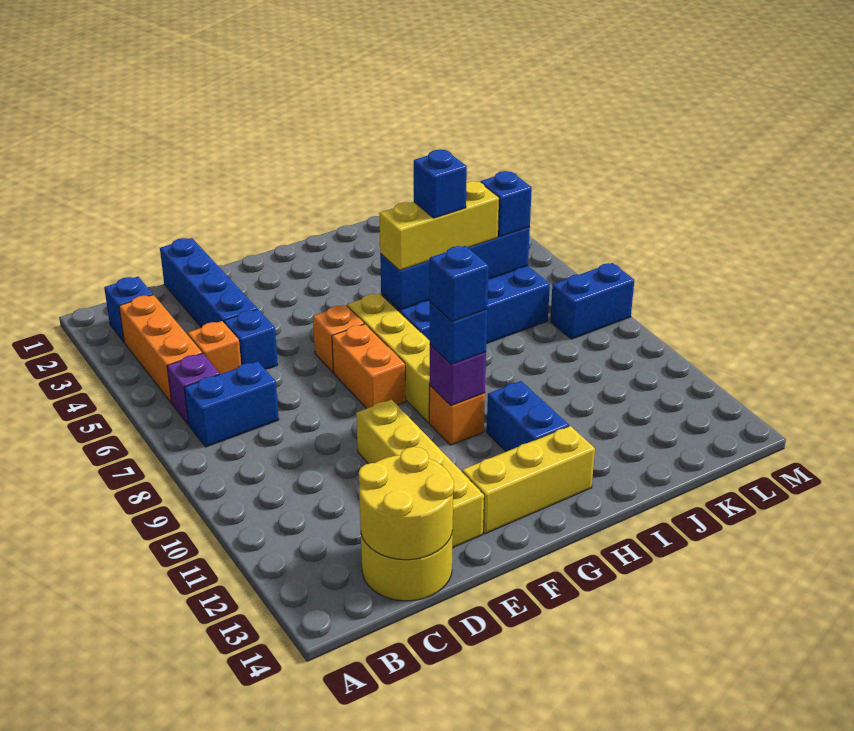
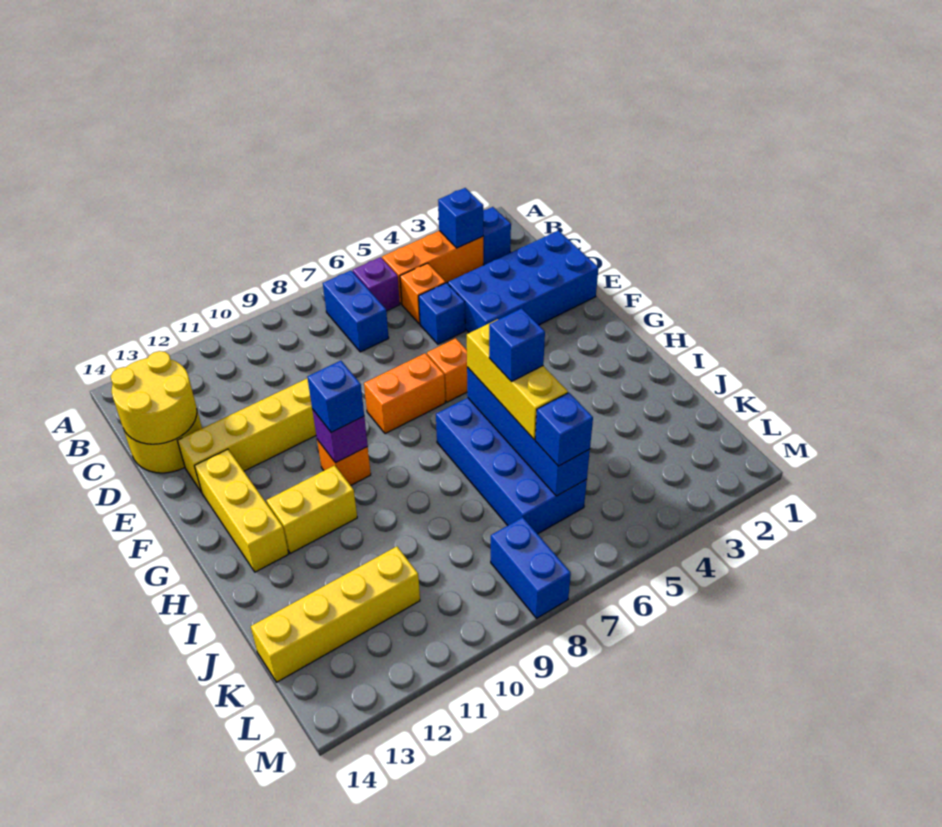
blue 1x4 brick [160,238,257,327] -> blue 2x4 brick [448,231,598,333]
yellow 1x4 brick [347,293,430,423] -> yellow 1x4 brick moved to [251,547,420,682]
blue 1x1 brick [430,246,489,322] -> blue 1x1 brick moved to [438,188,483,248]
blue 1x2 brick [487,381,569,452] -> yellow 1x2 brick [267,465,357,553]

